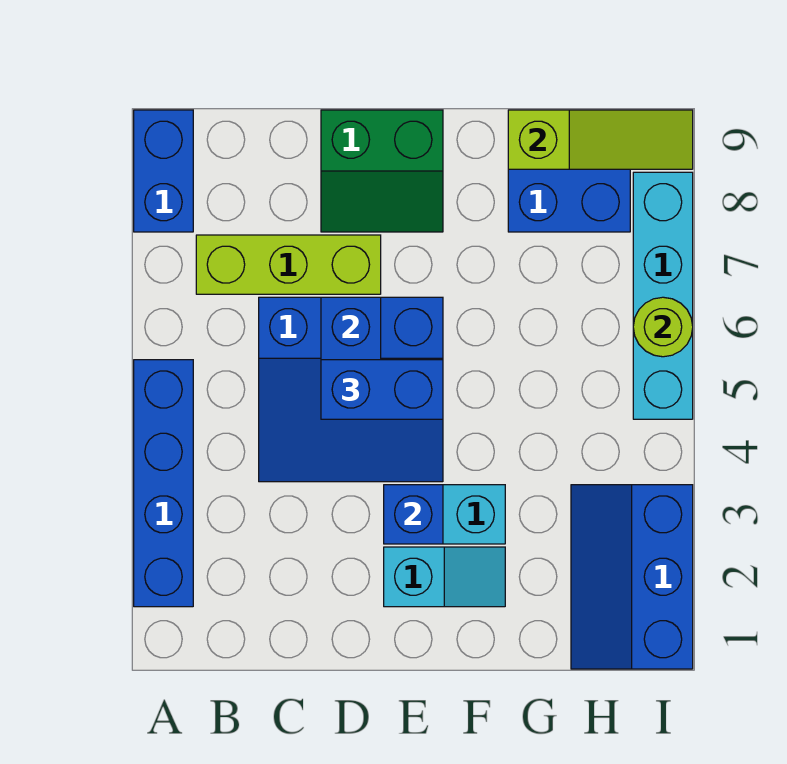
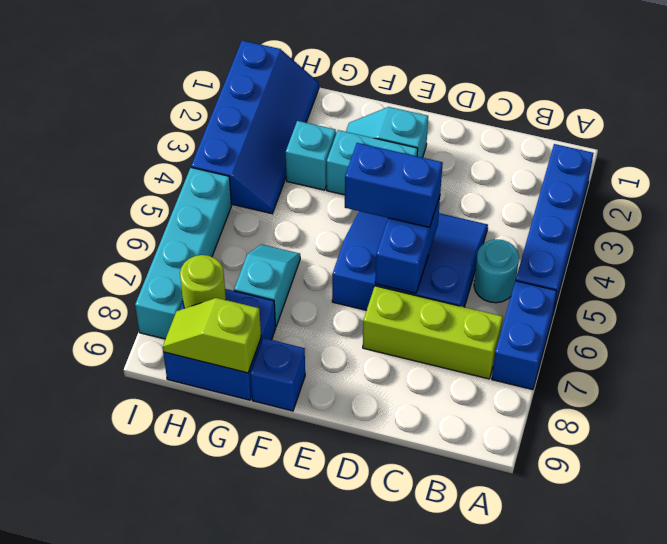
blue 1x2 brick [134,110,193,232] -> blue 1x2 brick moved to [492,281,557,390]
none -> cyan 1x1 round brick [474,239,519,303]
green 2x2 slope [321,110,443,232] -> none
blue 1x1 brick [384,485,443,544] -> blue 1x1 brick moved to [250,338,305,411]
none -> cyan 1x1 brick [286,121,336,190]
none -> cyan 1x2 slope [234,244,300,327]
lime 1x3 slope [508,110,693,169] -> lime 1x2 slope [163,298,261,373]
blue 2x3 slope [571,485,693,669] -> blue 2x4 slope [191,40,319,214]
lime 1x1 round brick [633,297,693,357] -> lime 1x1 round brick moved to [180,255,226,308]

